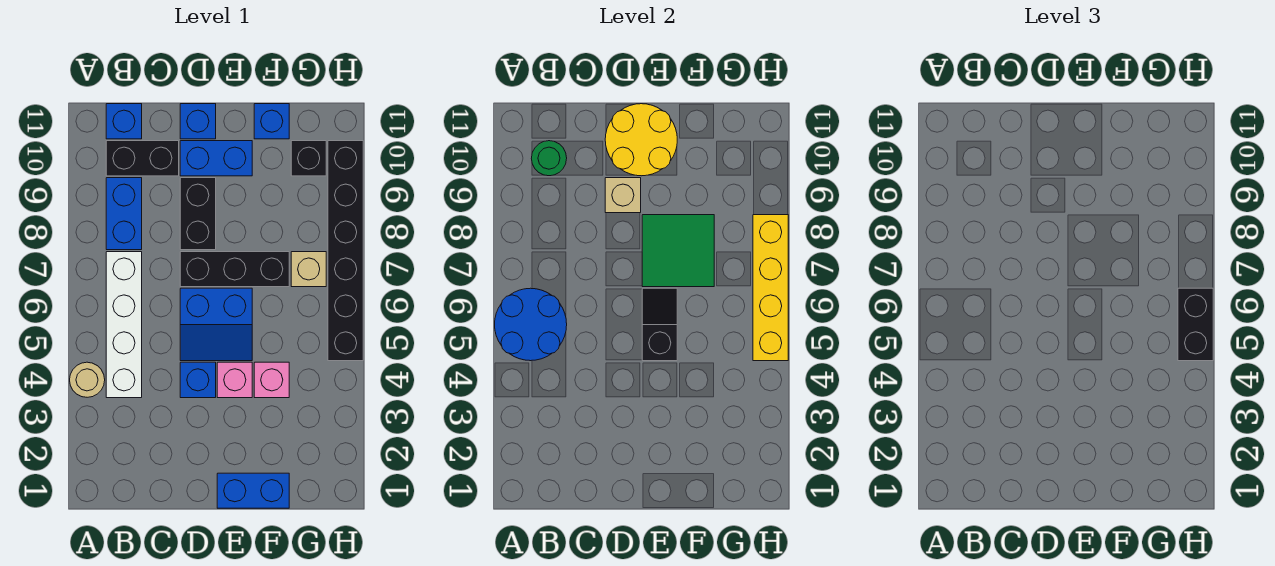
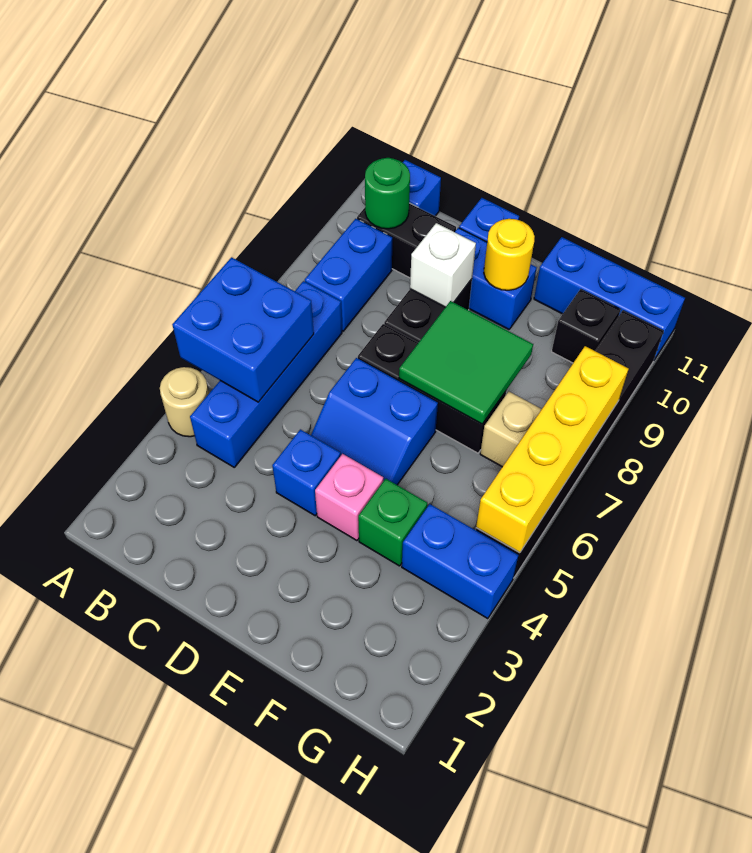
blue 2x2 round brick [495,288,567,361] -> blue 2x2 brick [172,257,314,402]
white 1x4 brick [106,252,142,398] -> blue 1x4 brick [190,281,342,467]
tan 1x1 brick [605,178,641,213] -> white 1x1 brick [410,223,476,307]
yellow 2x2 round brick [605,104,677,176] -> yellow 1x1 round brick [484,219,535,290]
blue 1x2 brick [217,473,289,508] -> blue 1x2 brick moved to [402,504,518,619]
black 1x2 slope [642,288,677,361] -> none
pink 1x1 brick [254,362,289,398] -> green 1x1 brick [358,479,427,566]
blue 1x1 brick [254,104,289,139] -> blue 1x3 brick [534,237,685,360]
black 1x2 brick [1178,288,1213,361] -> none

